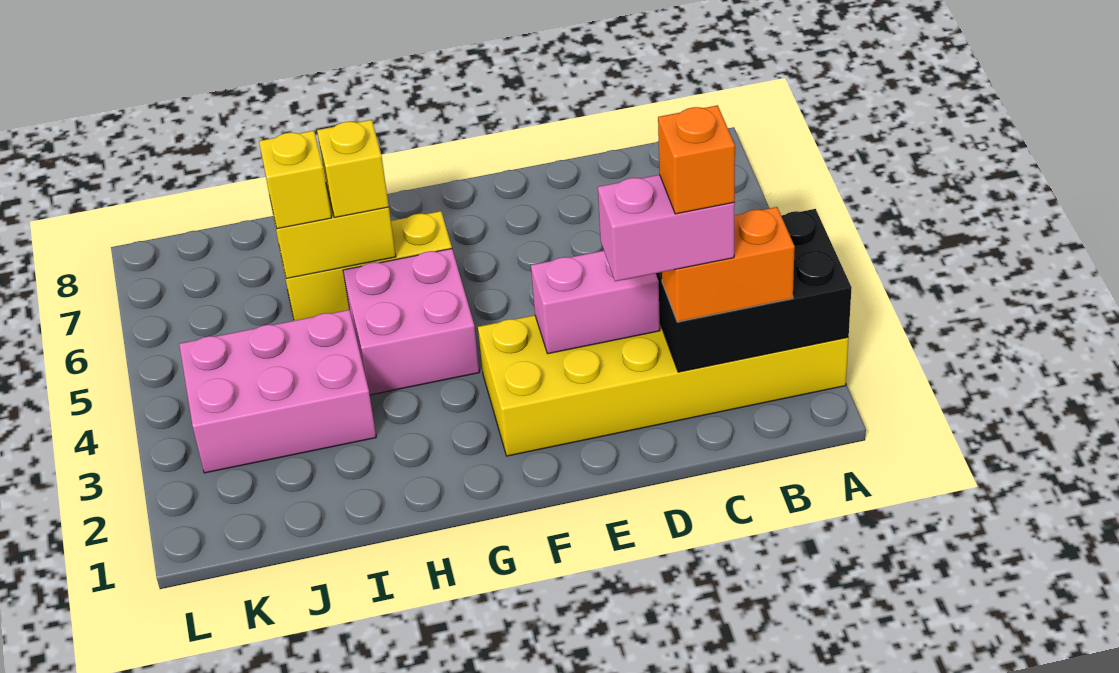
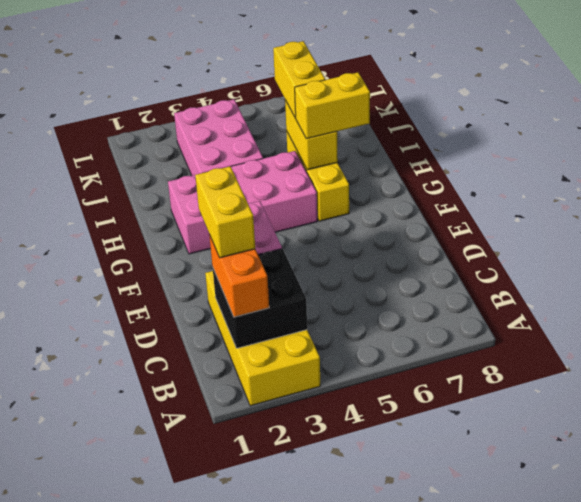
yellow 2x6 brick [478,315,849,456] -> yellow 2x4 brick [205,271,320,406]
black 2x3 brick [656,209,852,372] -> black 2x2 brick [213,249,307,348]
pink 1x2 brick [598,175,735,281] -> yellow 1x2 brick [195,166,255,258]
orange 1x1 brick [658,105,735,214] -> none
pink 2x2 brick [343,249,480,395] -> pink 2x4 brick [168,151,317,254]
yellow 1x1 brick [317,120,389,218] -> yellow 1x2 brick [295,72,370,139]
yellow 1x1 brick [259,131,331,229] -> yellow 1x2 brick [273,41,325,118]

